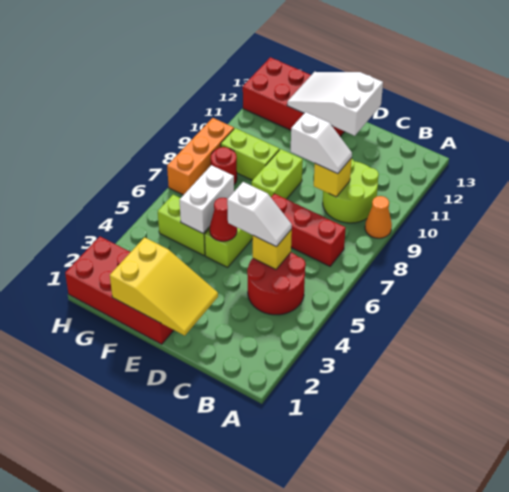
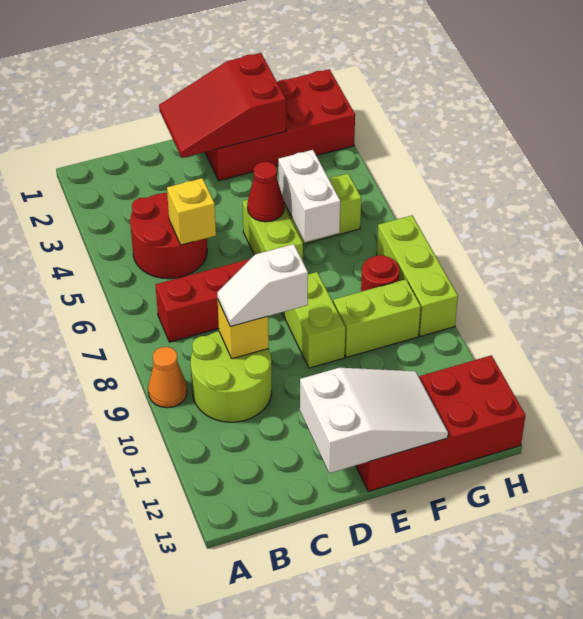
white 1x2 slope [227,182,292,247] -> none
yellow 2x3 slope [110,237,218,336] -> red 2x3 slope [159,53,286,158]
orange 1x3 brick [167,118,234,195] -> lime 1x3 brick [377,215,458,336]

